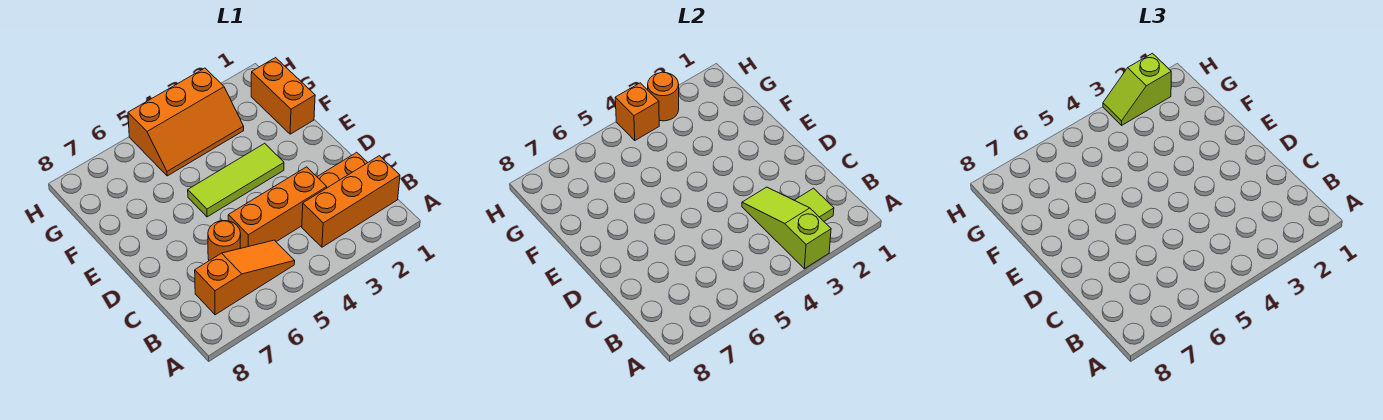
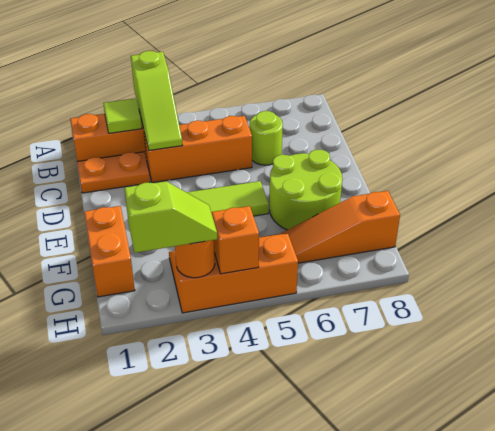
orange 1x3 slope [195,240,295,315] -> orange 1x3 slope moved to [280,191,400,263]
orange 1x1 round brick [208,221,241,261] -> lime 1x1 round brick [250,111,283,165]
none -> lime 2x2 round brick [269,150,342,230]

